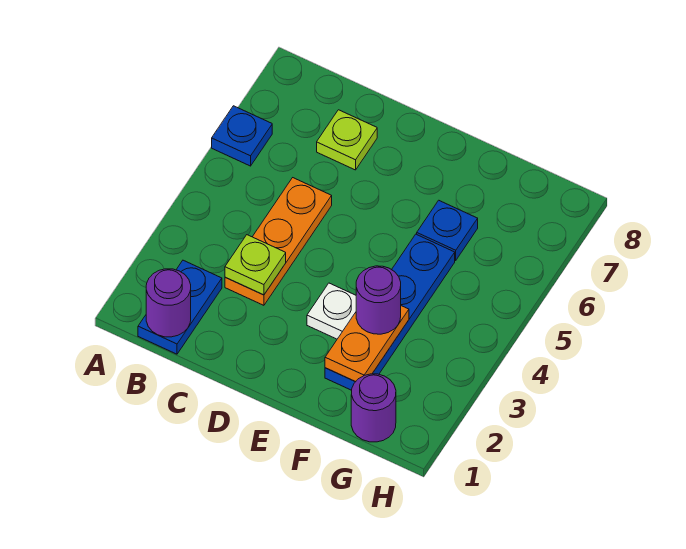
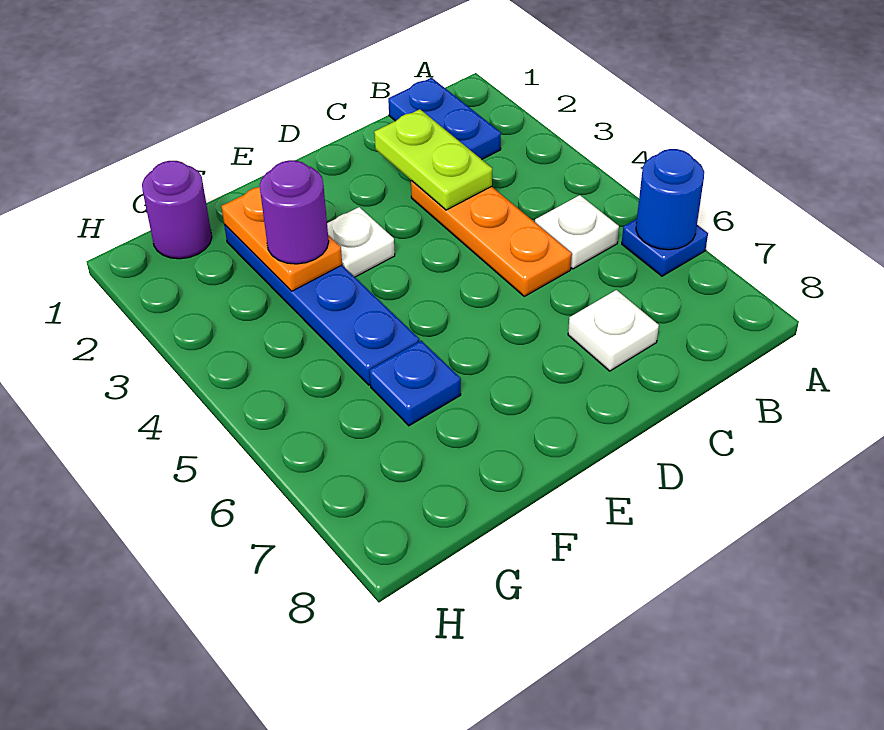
none -> blue 1x1 round brick [636,149,704,250]
purple 1x1 round brick [146,269,191,337] -> none
none -> white 1x1 plate [535,195,619,269]
lime 1x1 plate [225,235,286,295] -> lime 1x2 plate [374,109,492,210]
lime 1x1 plate [317,110,377,170] -> white 1x1 plate [568,290,659,371]

